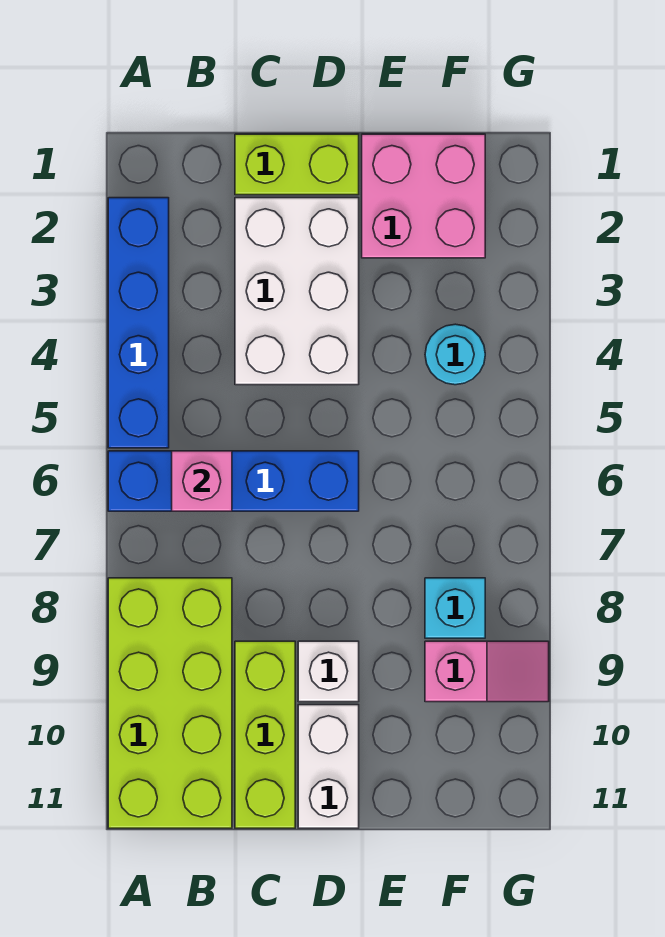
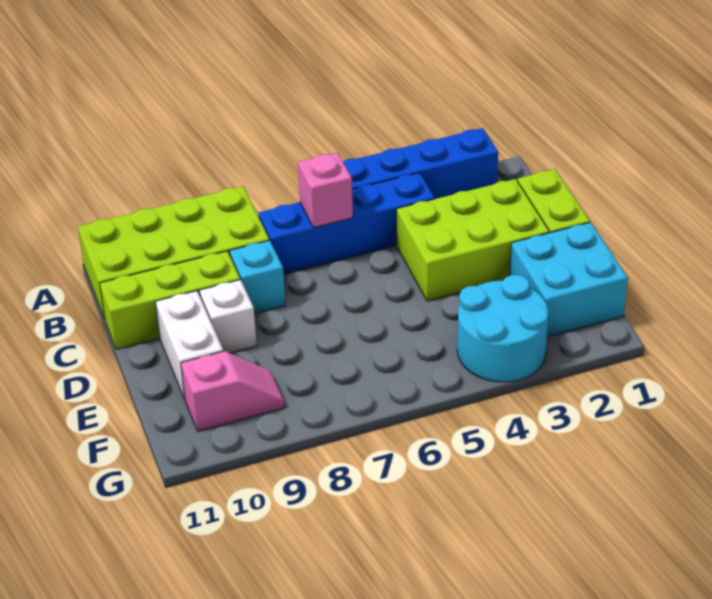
blue 1x4 brick [108,451,359,511] -> blue 1x4 brick turned to [259,173,435,274]
white 2x3 brick [235,198,359,385] -> lime 2x3 brick [397,179,549,301]
white 1x2 brick [298,705,359,828] -> white 1x2 brick turned to [156,291,223,399]
pink 2x2 brick [362,134,485,258] -> cyan 2x2 brick [510,222,628,337]
cyan 1x1 round brick [425,324,485,385] -> cyan 2x2 round brick [457,275,548,382]
cyan 1x1 brick [425,578,485,638] -> cyan 1x1 brick moved to [230,240,285,314]
pink 1x2 slope [425,641,549,702] -> pink 1x2 slope turned to [181,351,285,431]

